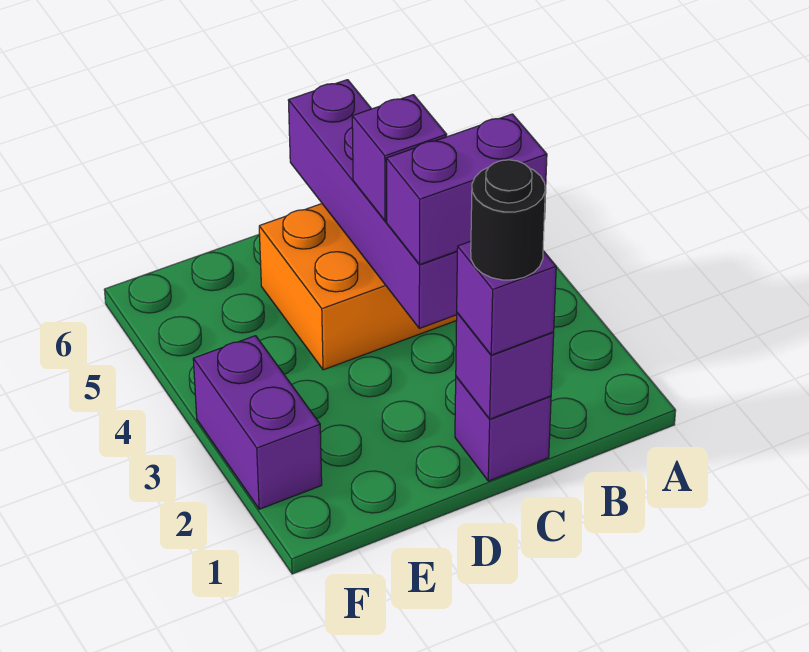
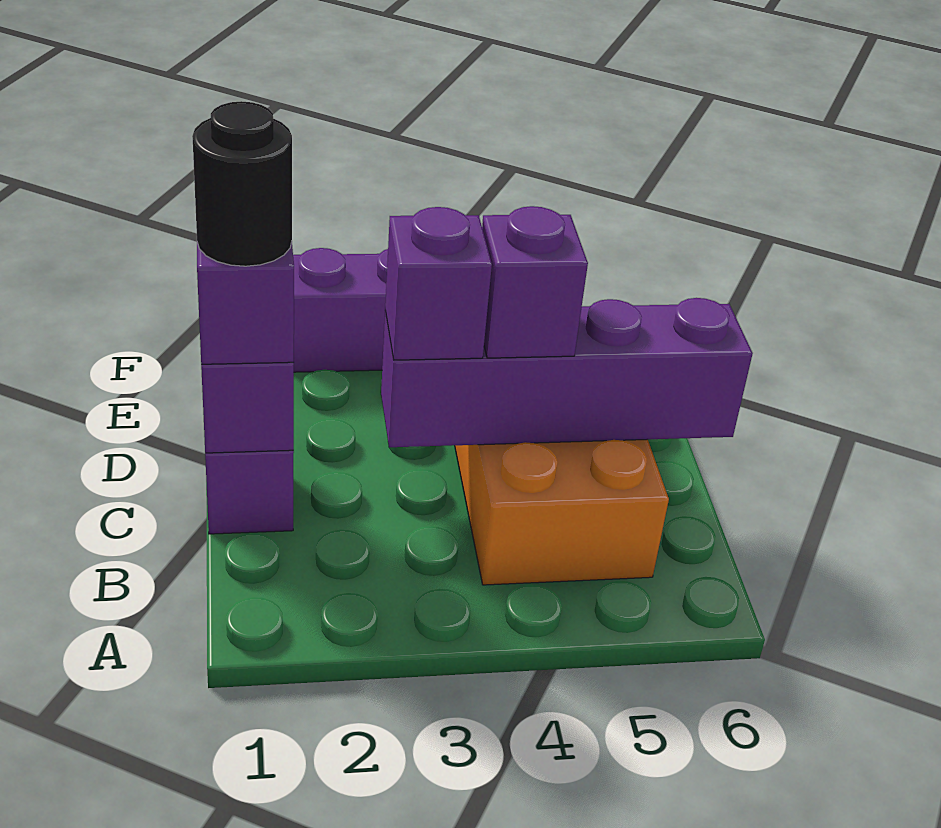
purple 1x2 brick [386,114,547,264] -> purple 1x1 brick [385,207,492,360]

